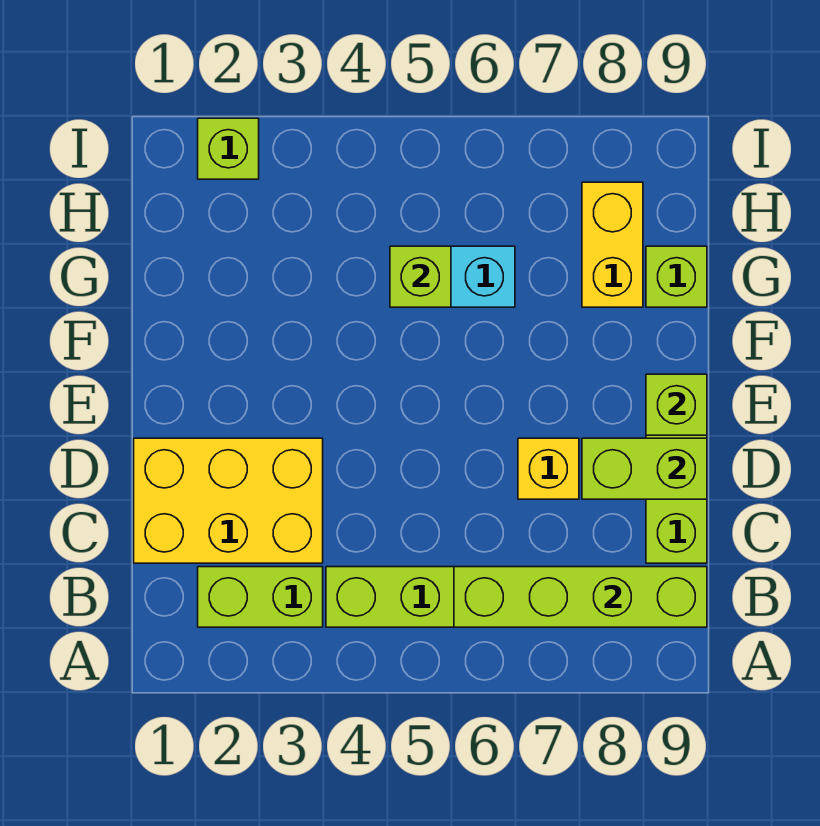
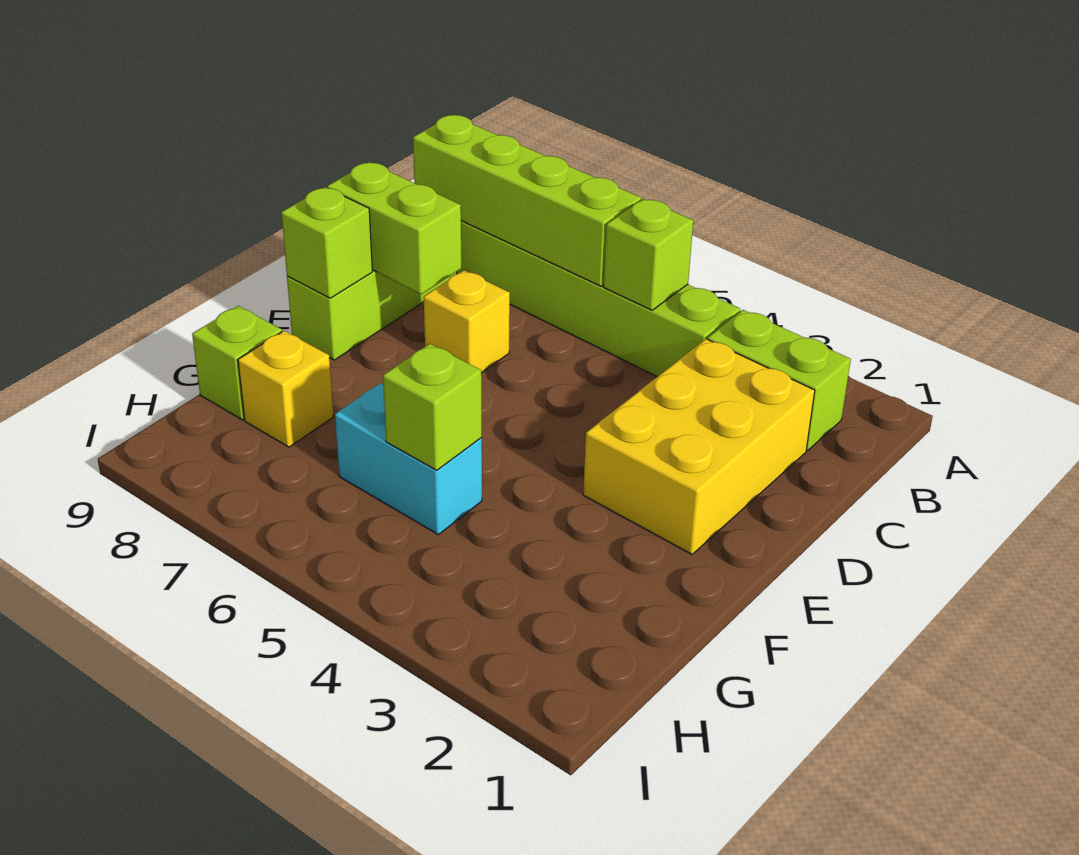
yellow 2x3 brick [134,438,323,563] -> yellow 2x3 brick turned to [583,339,815,554]
yellow 1x2 brick [582,182,643,307] -> yellow 1x1 brick [238,331,333,447]
lime 1x1 brick [198,118,259,179] -> lime 1x1 brick moved to [604,199,693,310]

